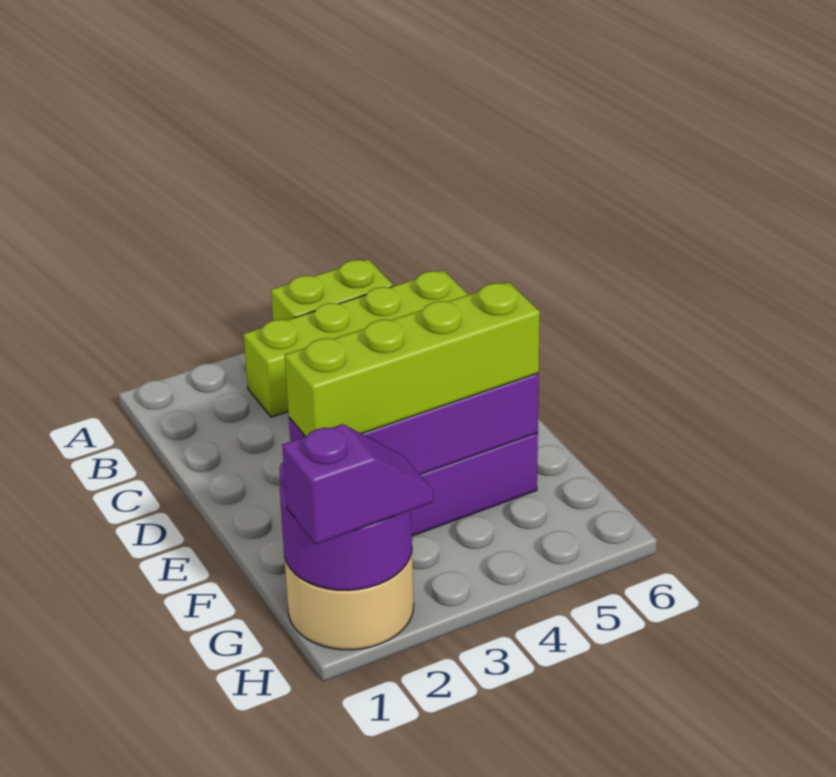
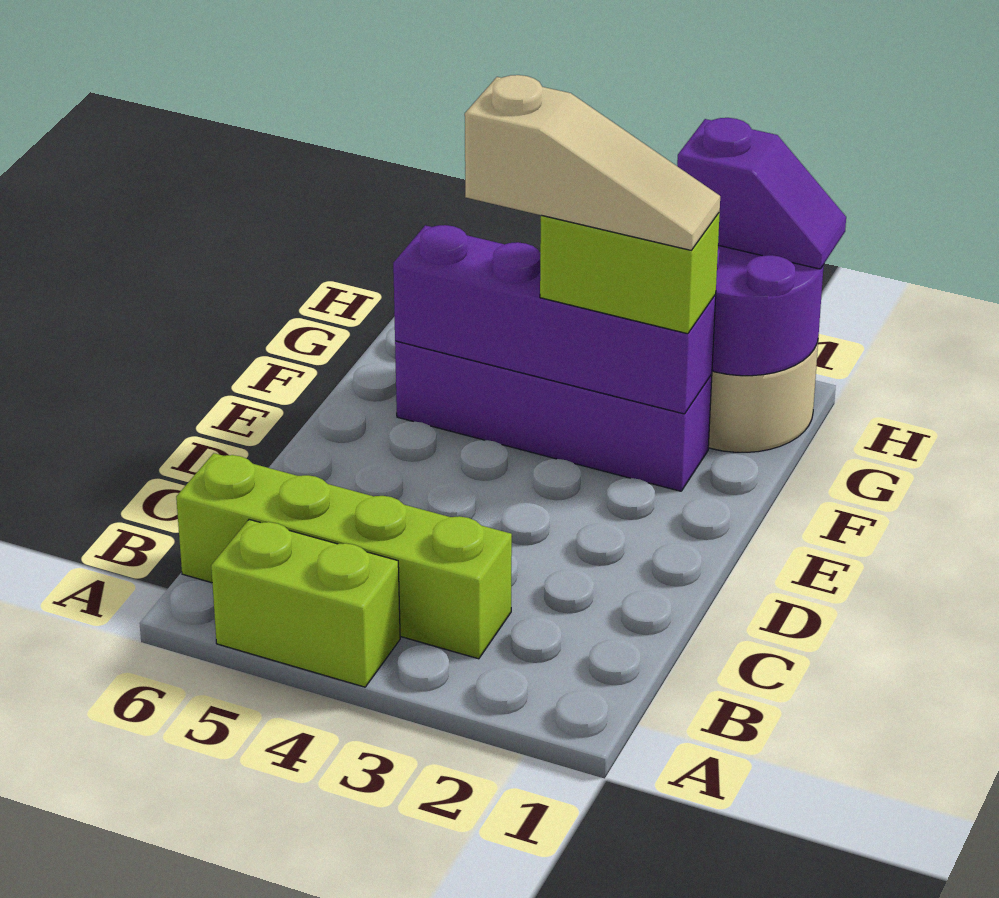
lime 1x4 brick [285,282,540,437] -> lime 1x2 brick [540,213,720,334]
none -> tan 1x3 slope [465,75,720,250]
purple 1x2 slope [282,424,434,544] -> purple 1x2 slope turned to [677,118,846,269]

